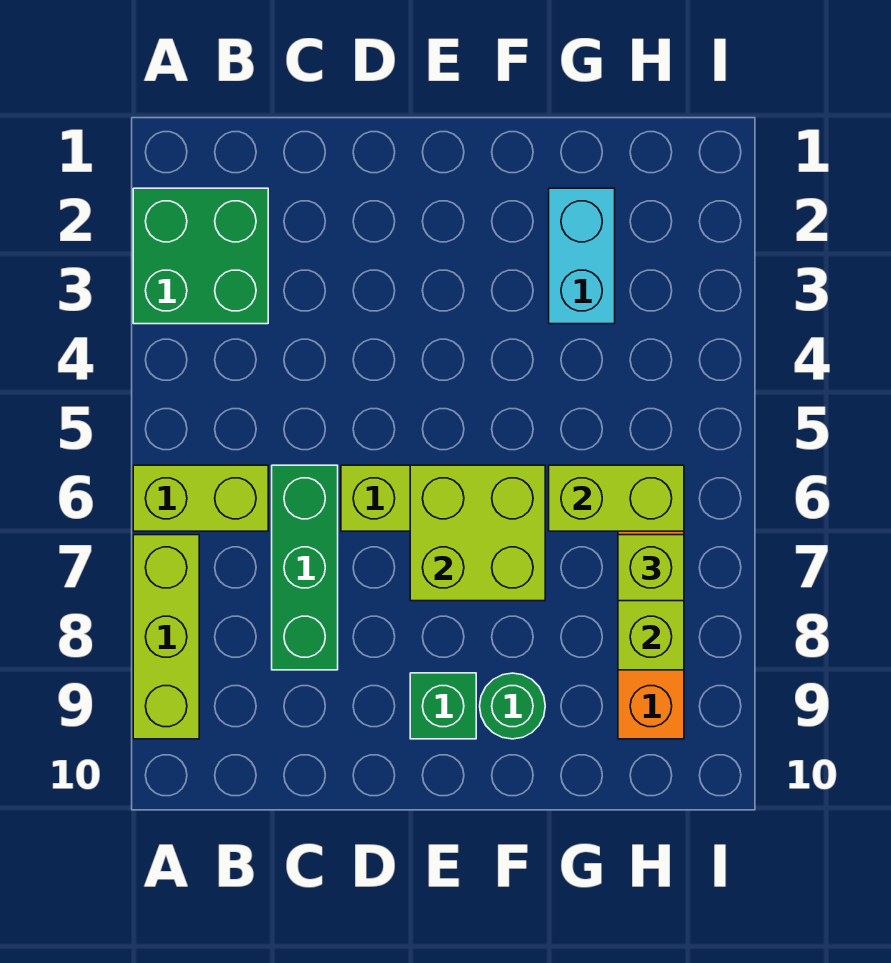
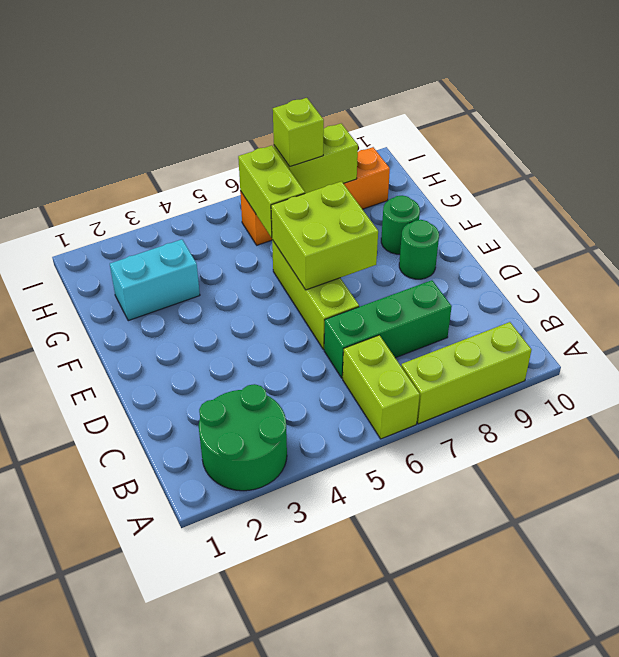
green 2x2 brick [133,188,268,324] -> green 2x2 round brick [199,384,287,491]
green 1x1 brick [410,673,476,739] -> green 1x1 round brick [399,220,439,279]

